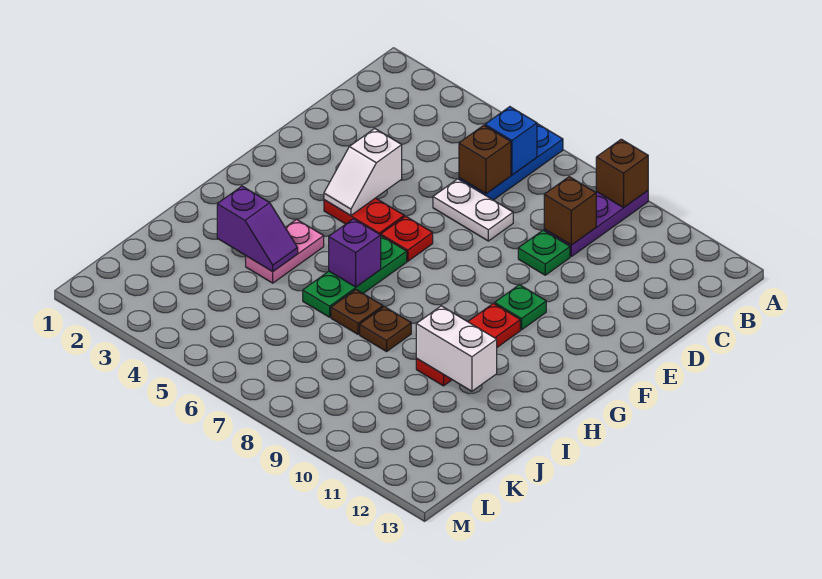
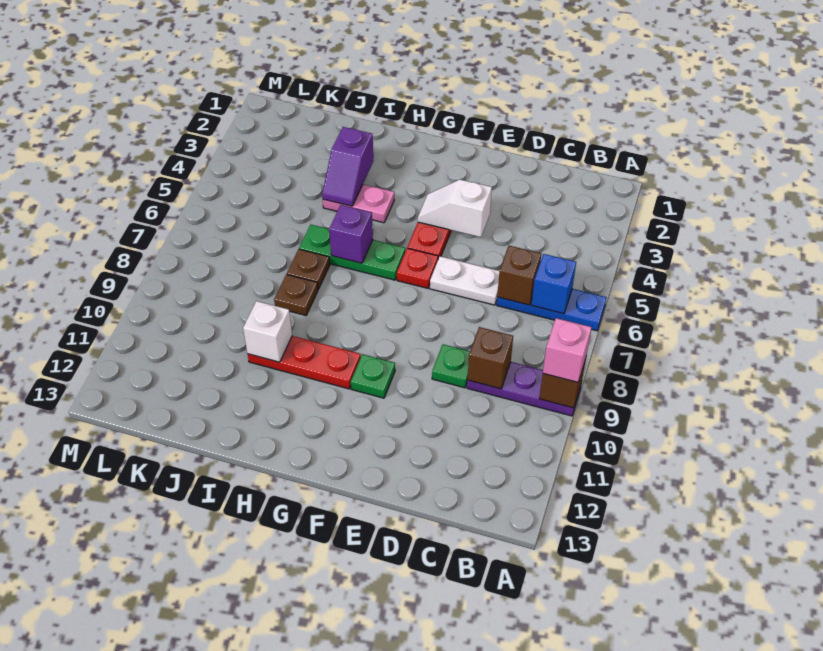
none -> pink 1x1 brick [543,318,592,382]
white 1x2 plate [433,179,513,241] -> white 1x2 plate turned to [430,256,499,305]
white 1x2 brick [416,306,497,391] -> white 1x1 brick [243,301,292,362]

